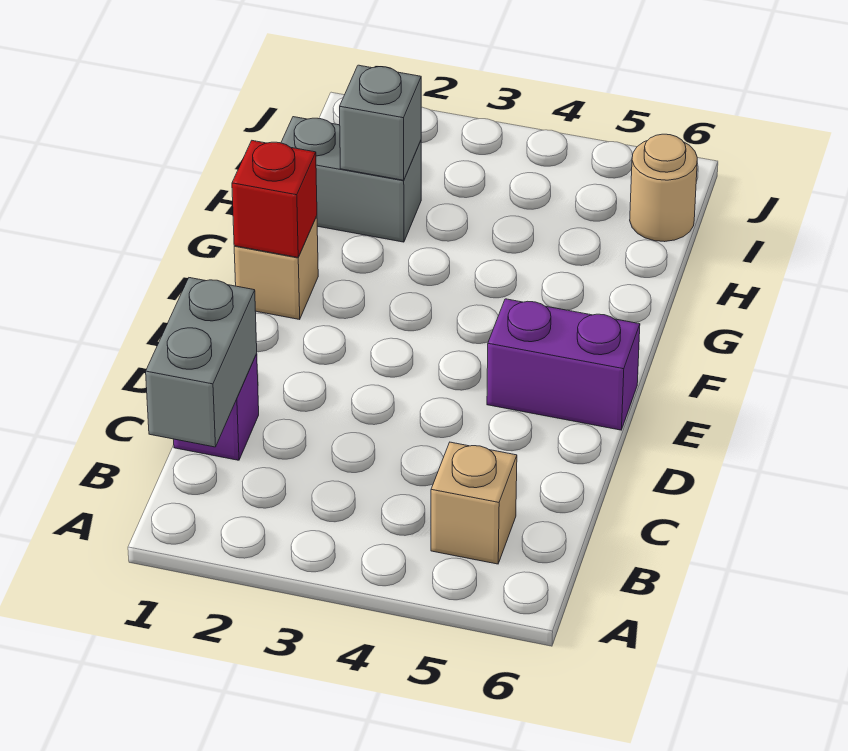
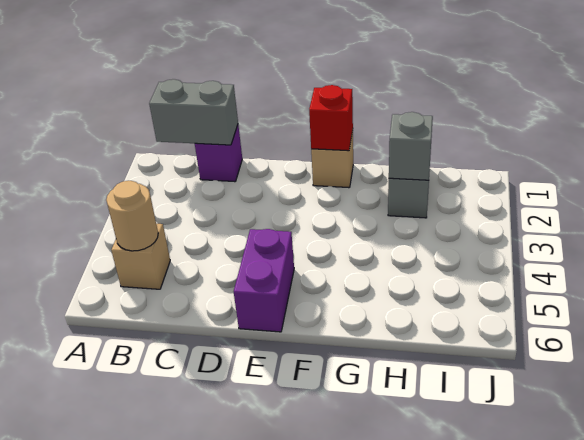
tan 1x1 round brick [630,134,697,242] -> tan 1x1 round brick moved to [106,181,158,251]

